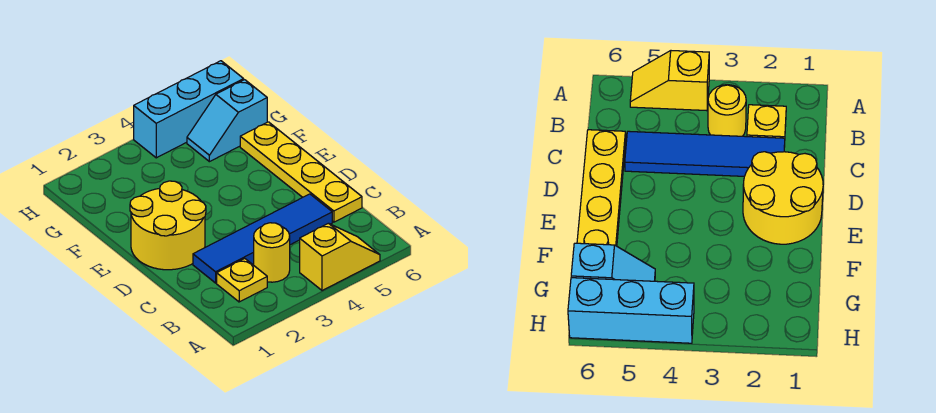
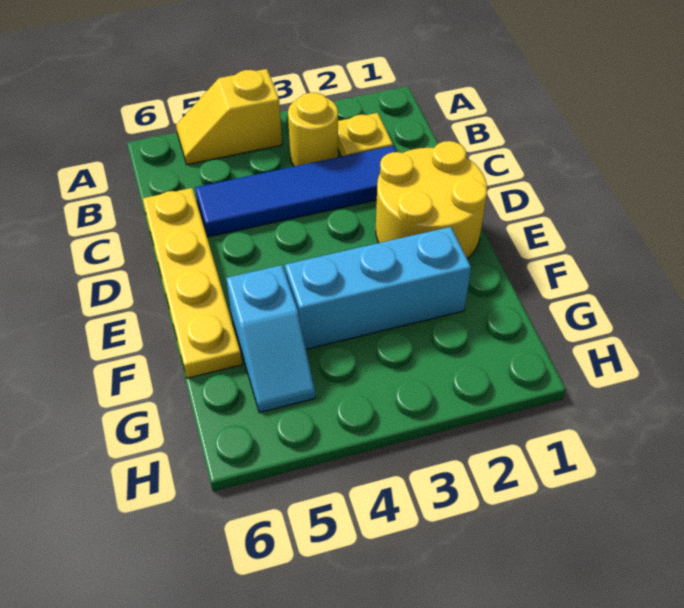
cyan 1x2 slope [187,80,267,162] -> cyan 1x2 slope turned to [226,265,315,413]
cyan 1x3 brick [134,61,244,158] -> cyan 1x3 brick moved to [285,227,471,349]

